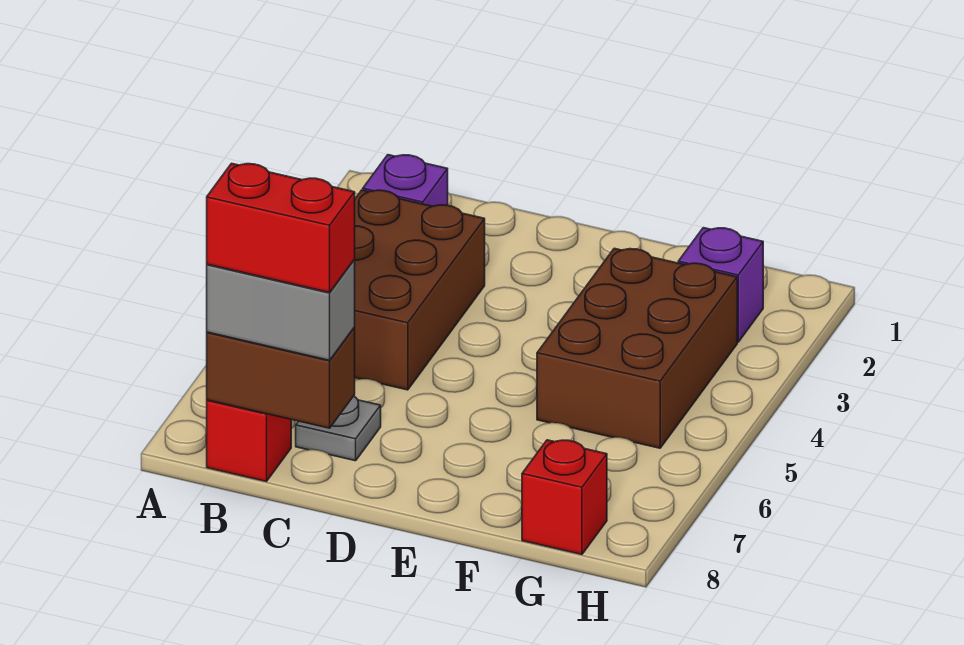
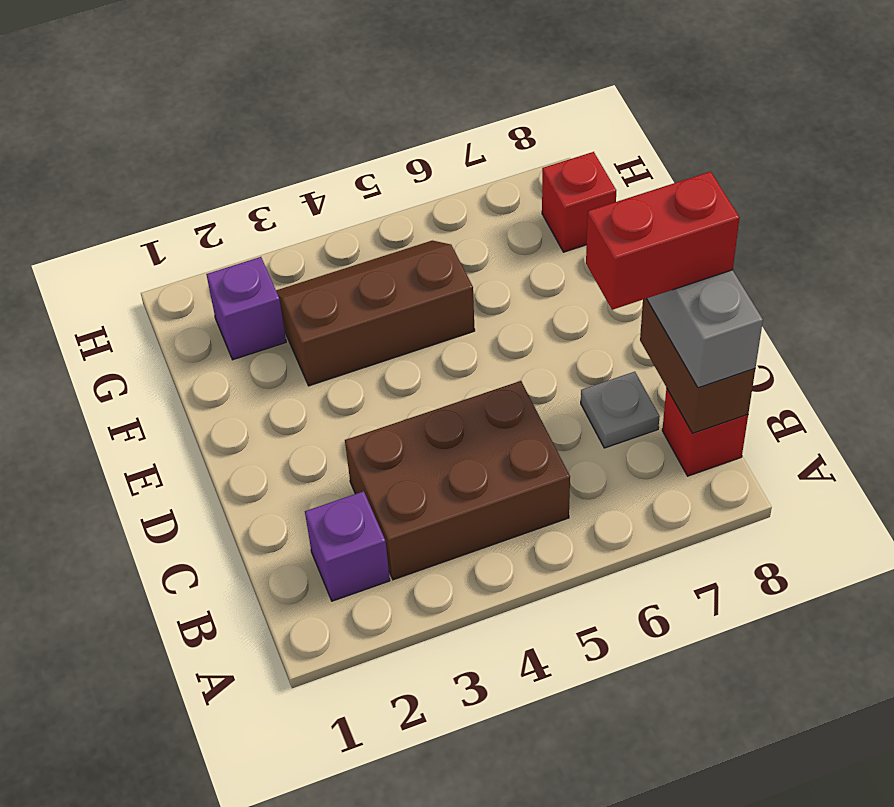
red 1x2 brick [207,163,355,293] -> red 1x2 brick turned to [586,172,740,310]
brown 2x3 brick [537,248,737,448] -> brown 2x3 slope [276,241,475,386]

